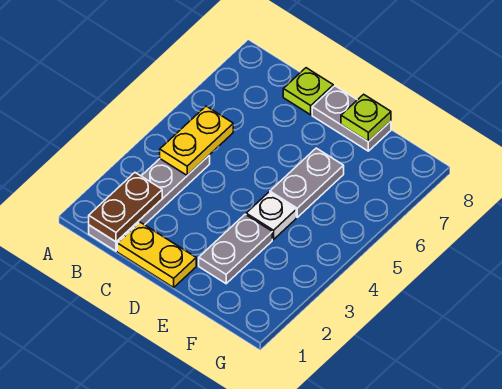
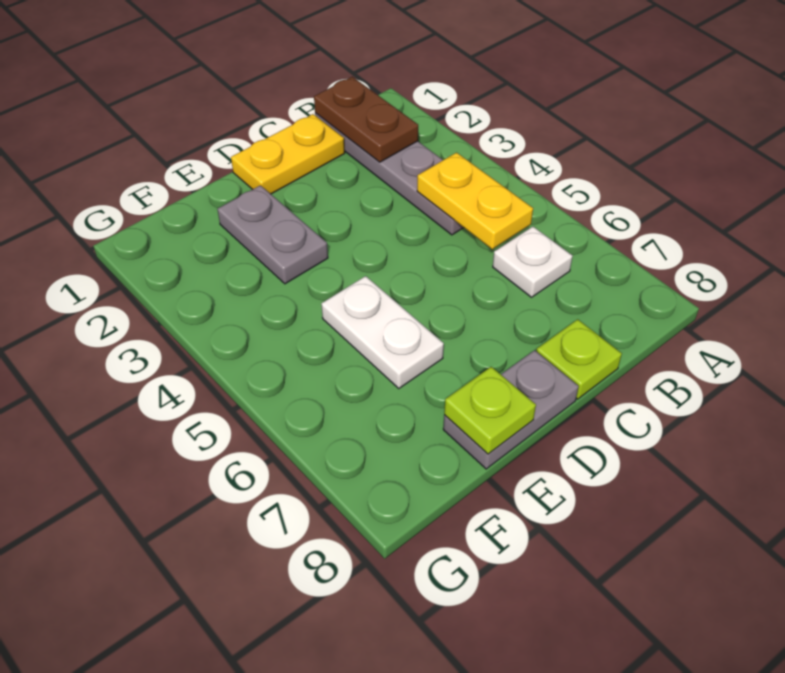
white 1x1 plate [246,192,296,239] -> white 1x1 plate moved to [493,227,573,297]
grey 1x2 plate [270,148,344,217] -> white 1x2 plate [322,276,444,388]

